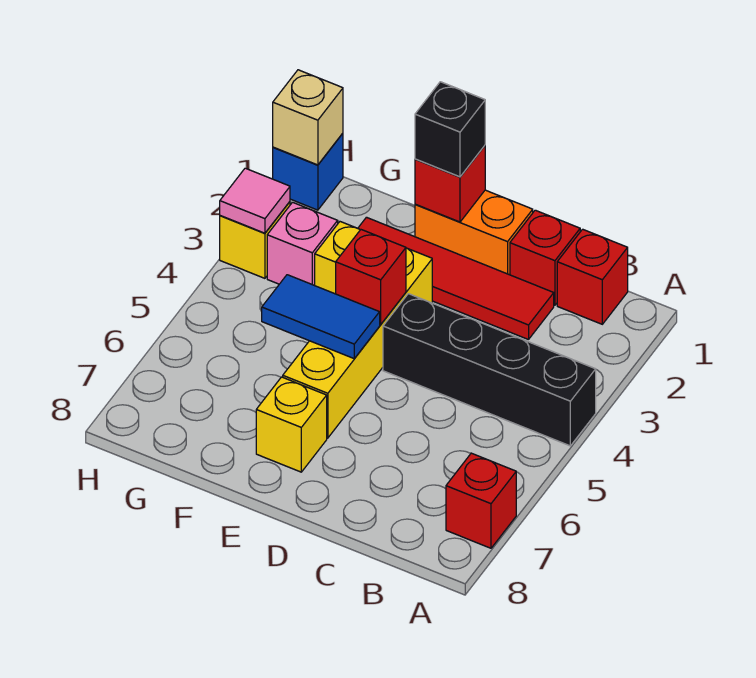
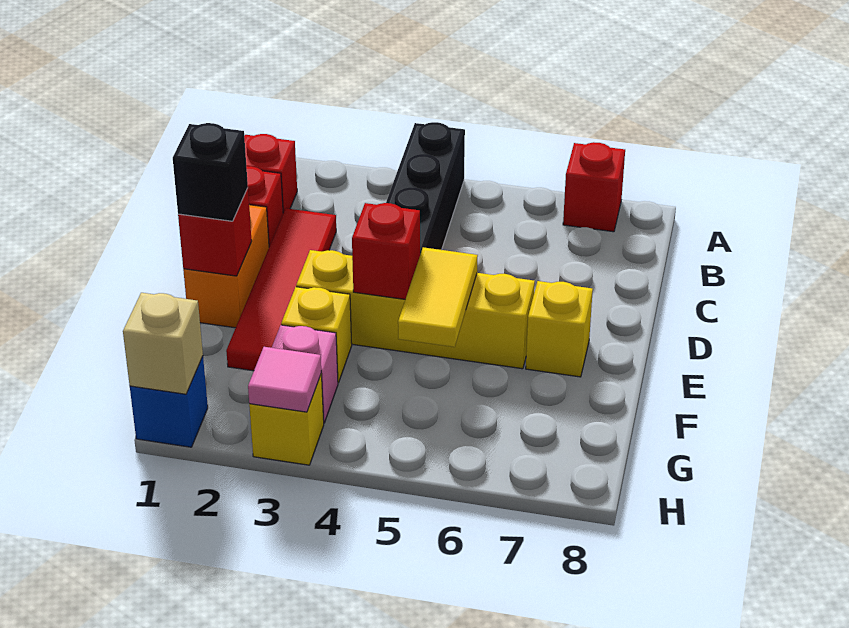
blue 1x2 tile [262,275,380,359] -> yellow 1x2 tile [398,247,478,347]

